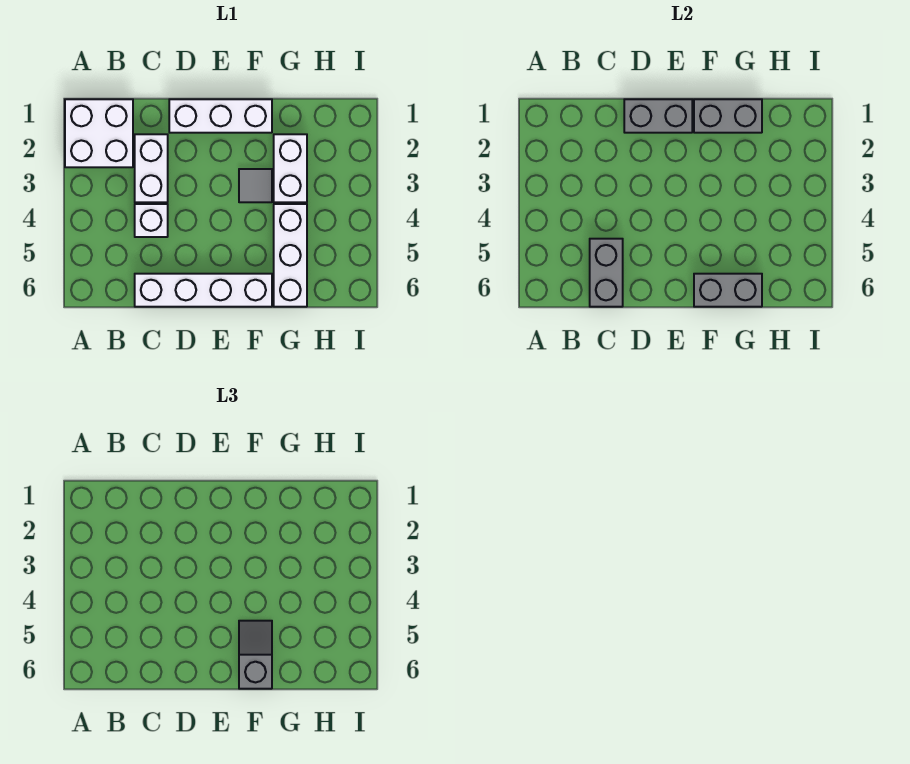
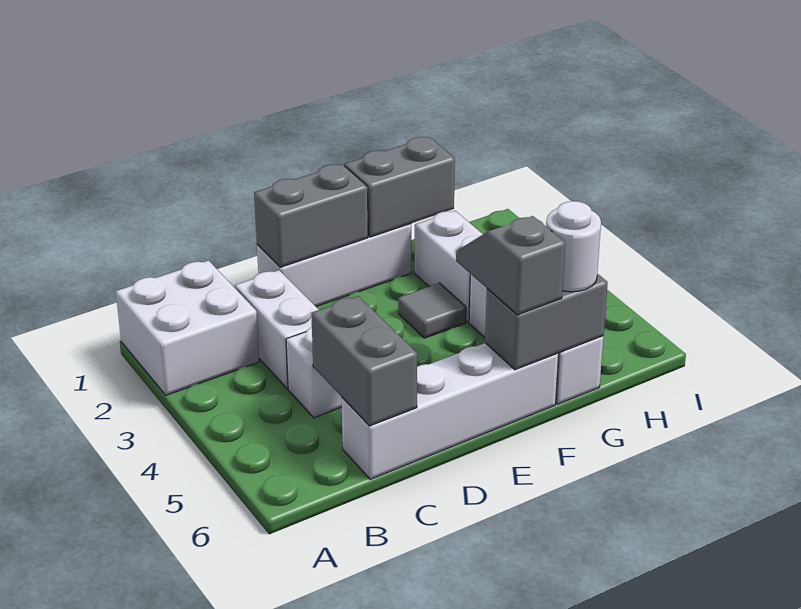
none -> white 1x1 round brick [546,201,601,292]

